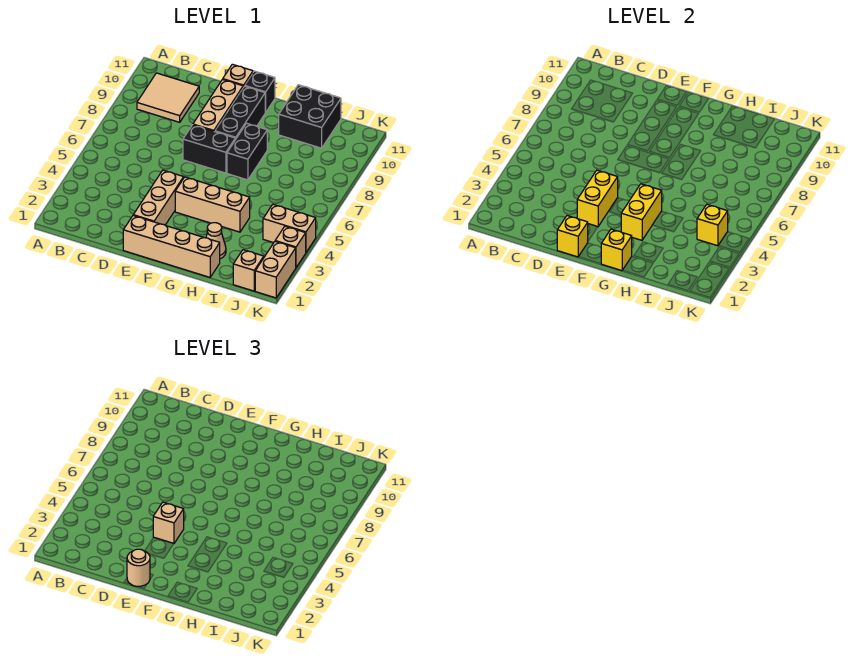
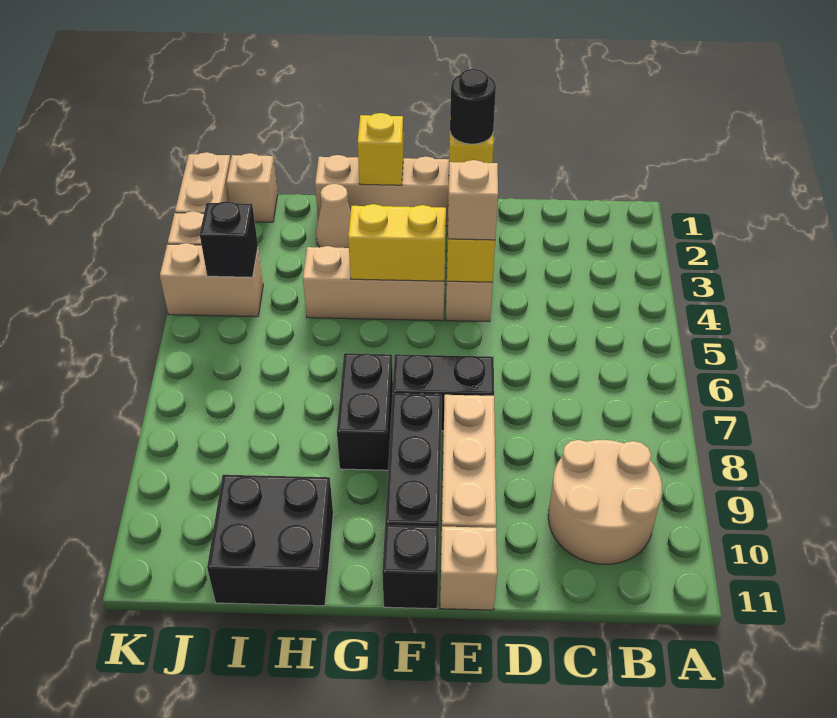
tan 2x2 tile [137,73,199,122] -> tan 2x2 round brick [548,440,662,564]
tan 1x1 round brick [127,549,150,586] -> black 1x1 round brick [450,69,496,144]
yellow 1x2 brick [621,184,662,240] -> yellow 1x2 brick turned to [348,204,446,281]
yellow 1x1 brick [697,204,728,246] -> black 1x1 brick [200,201,258,277]

